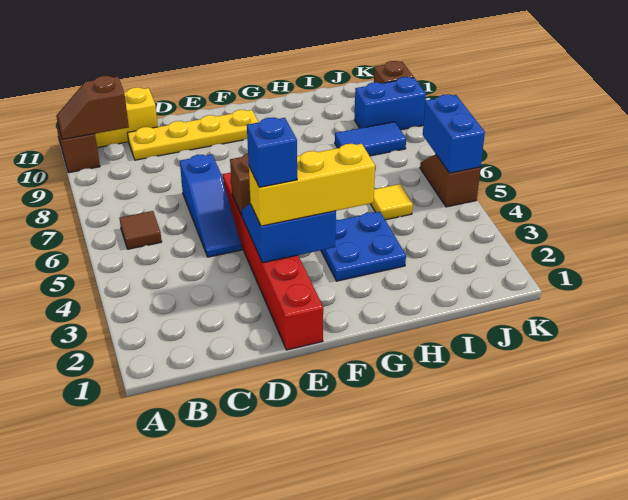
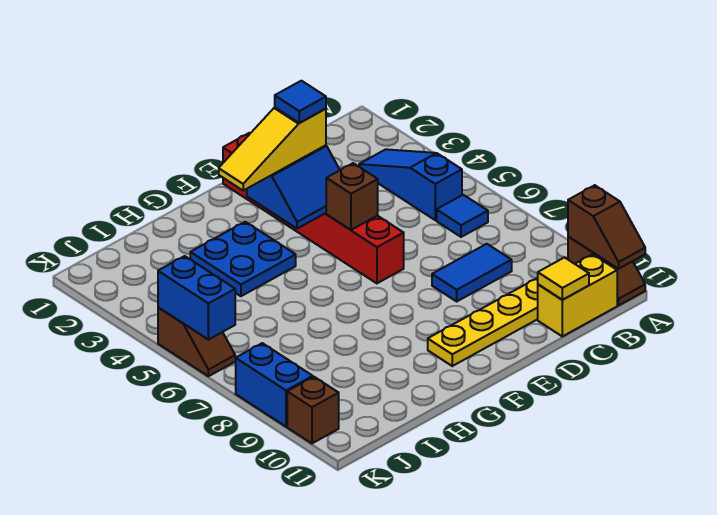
brown 1x2 slope [56,76,129,139] -> brown 1x2 slope turned to [568,185,645,269]
brown 1x1 tile [120,211,162,249] -> blue 1x1 tile [437,195,488,237]
blue 1x3 slope [180,154,242,257] -> blue 1x3 slope moved to [359,149,462,220]
yellow 1x3 brick [249,144,375,226] -> yellow 1x3 slope [219,108,326,190]
blue 1x1 brick [247,117,297,187] -> blue 1x1 tile [275,81,326,123]
yellow 1x1 tile [371,184,413,220] -> yellow 1x1 tile moved to [538,257,589,300]
blue 1x2 tile [335,122,406,156] -> blue 1x2 tile moved to [432,244,512,301]
blue 1x2 brick [355,77,426,130] -> blue 1x2 brick turned to [236,343,313,427]

